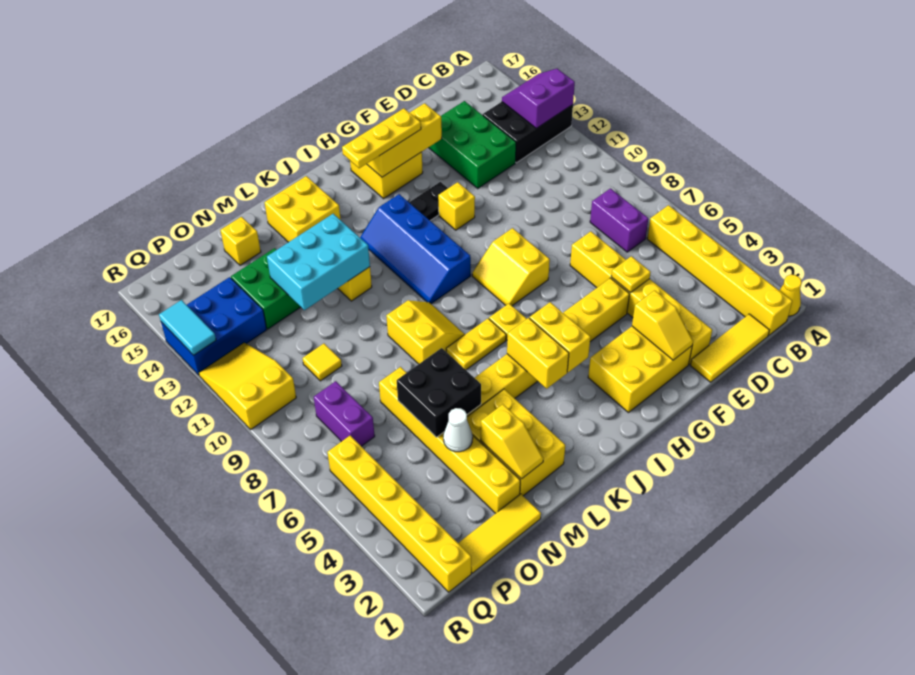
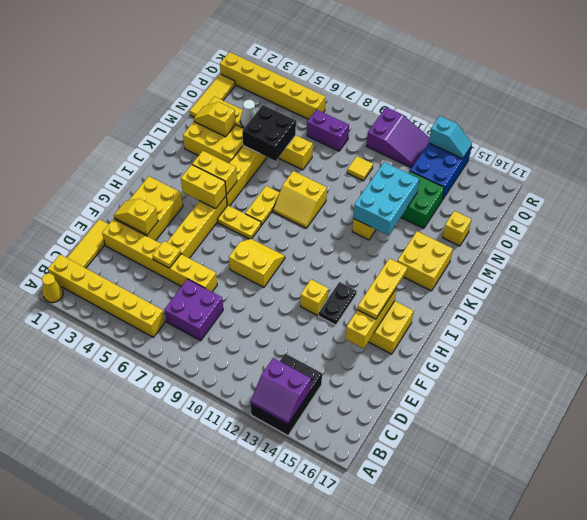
purple 2x2 slope [502,69,575,128] -> purple 2x2 slope turned to [250,358,311,424]
purple 1x2 brick [590,189,648,252] -> purple 2x2 brick [164,279,223,341]
green 2x3 brick [429,101,516,188] -> none
blue 2x4 slope [360,194,471,304] -> none
yellow 2x3 slope [199,343,296,429] -> purple 2x3 slope [366,107,430,168]
cyan 1x2 tile [159,300,216,355] -> cyan 1x2 slope [429,116,472,159]

